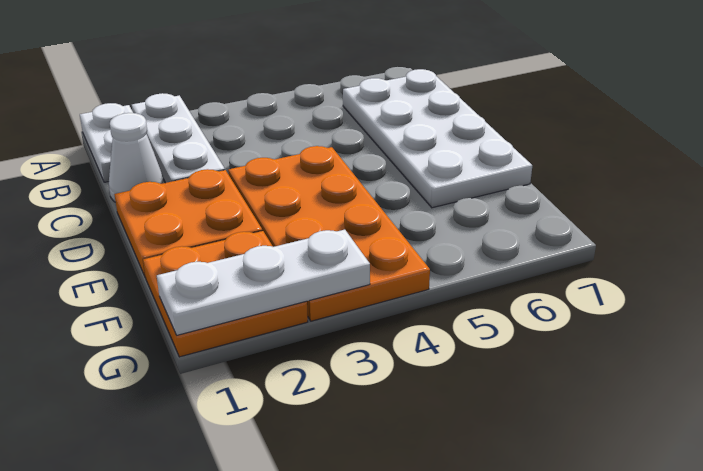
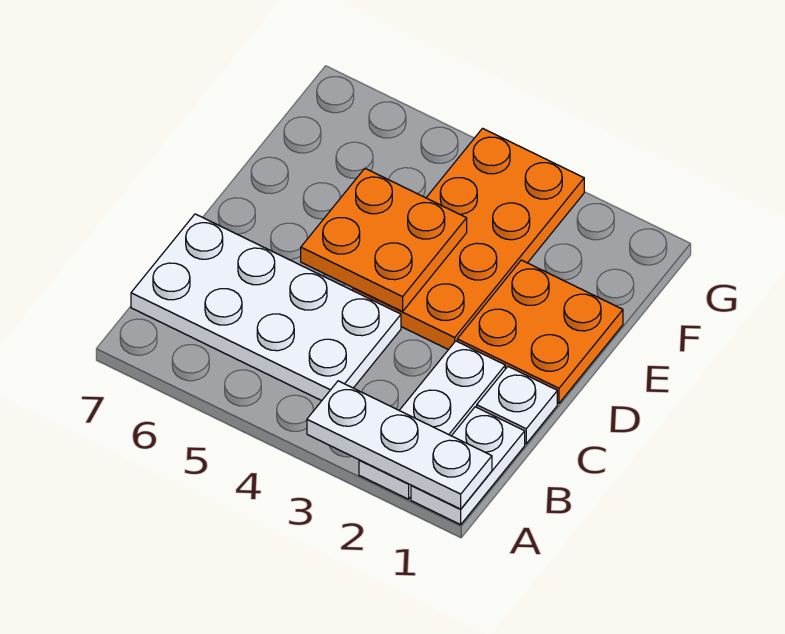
white 2x4 plate [343,69,532,208] -> white 2x4 plate turned to [131,214,401,401]
white 1x1 cone [109,113,164,202] -> white 1x1 plate [477,367,557,444]
orange 2x2 plate [143,231,308,357] -> orange 2x2 plate moved to [301,169,467,312]
white 1x3 plate [157,230,370,335] -> white 1x3 plate moved to [307,381,492,509]

